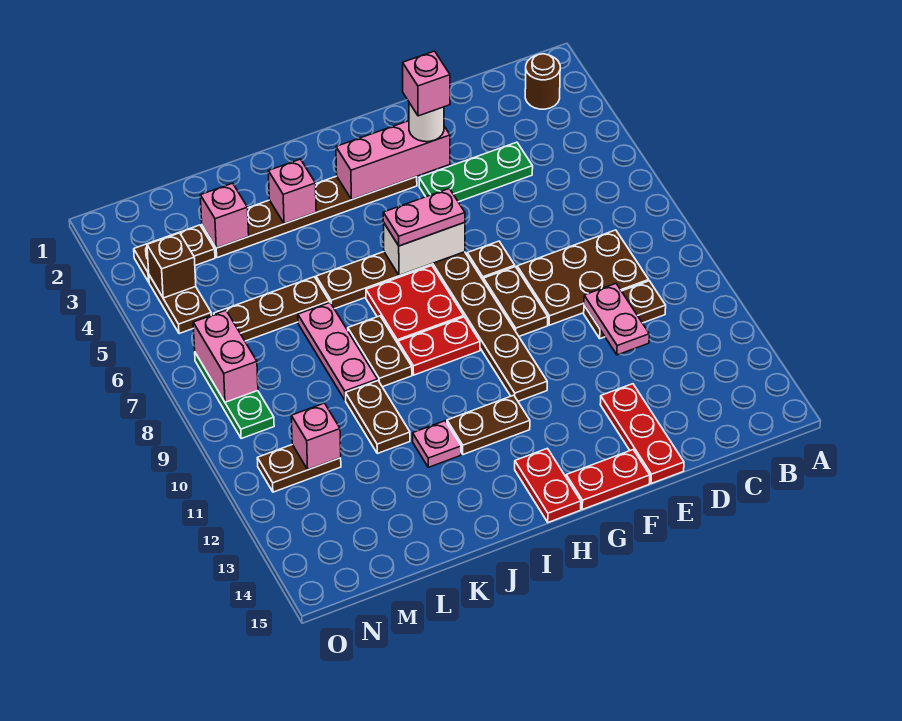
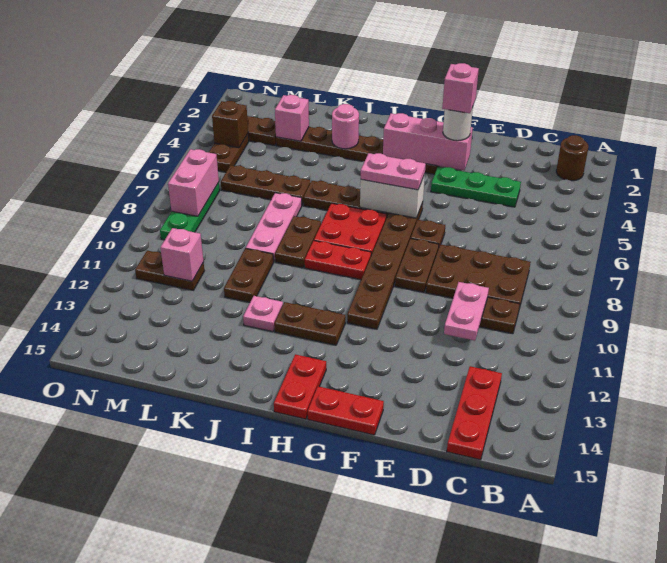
red 1x3 plate [600,384,684,484] -> red 1x3 plate moved to [447,366,502,460]
pink 1x1 brick [268,159,316,224] -> pink 1x1 round brick [332,104,359,149]

